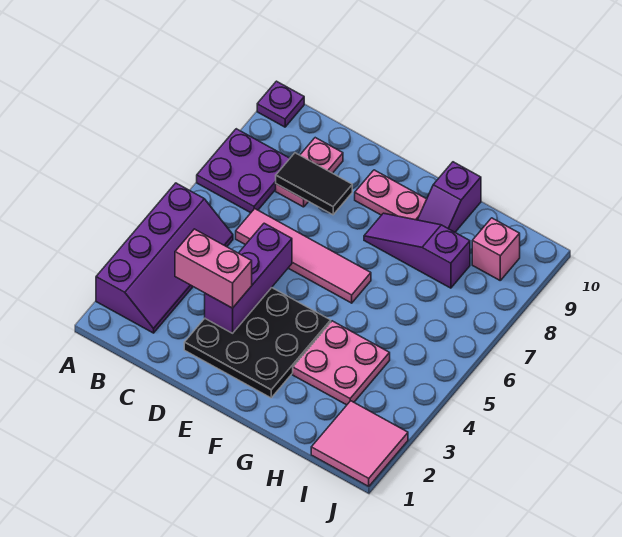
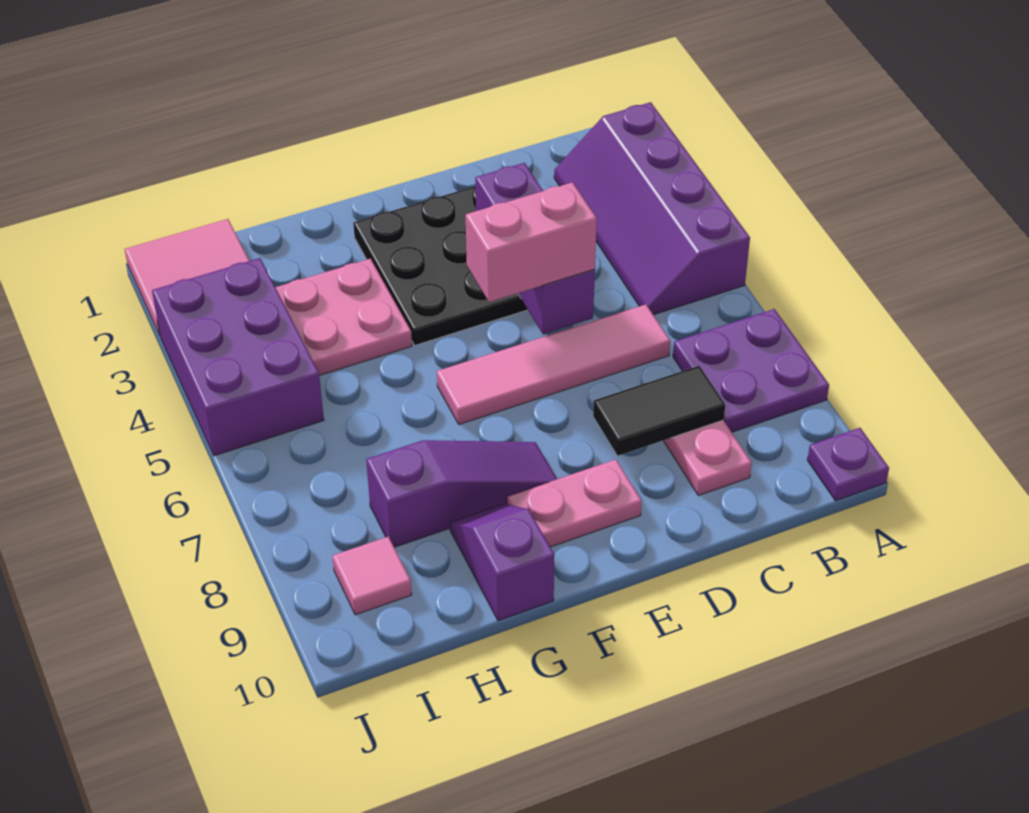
pink 1x2 brick [175,229,252,308] -> pink 1x2 brick moved to [466,182,597,302]
none -> purple 2x3 brick [152,258,324,456]
pink 1x1 brick [472,218,520,280] -> pink 1x1 tile [332,537,412,615]

